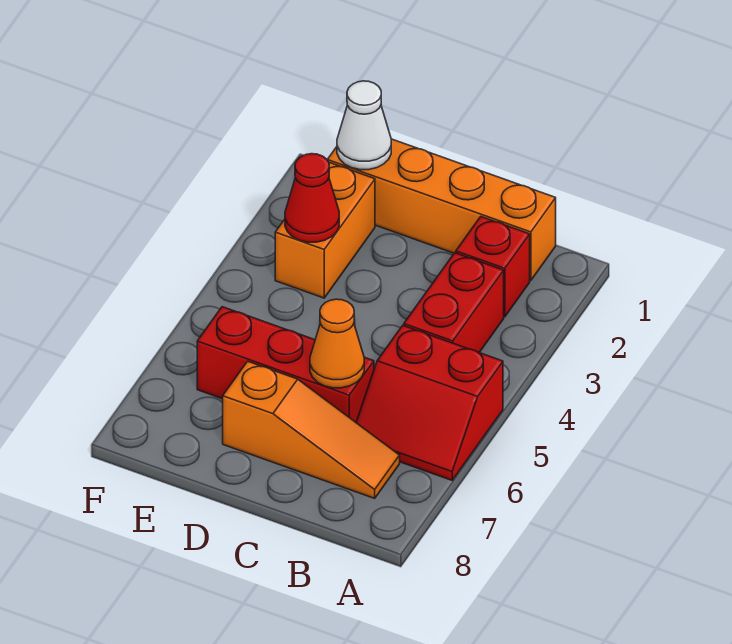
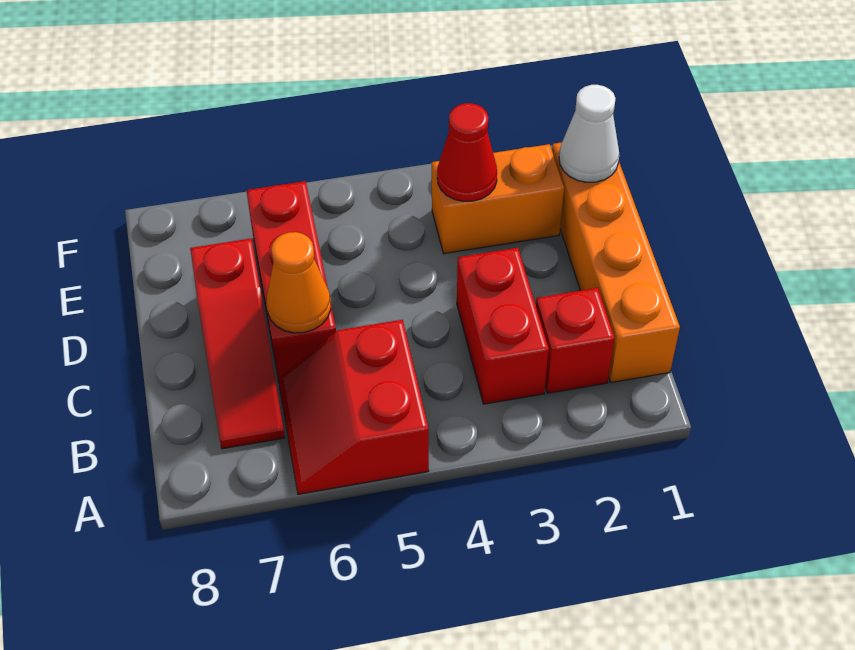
red 1x2 brick [404,253,504,352] -> red 1x2 brick turned to [457,248,549,404]
orange 1x3 slope [223,361,400,498] -> red 1x3 slope [190,239,285,449]

